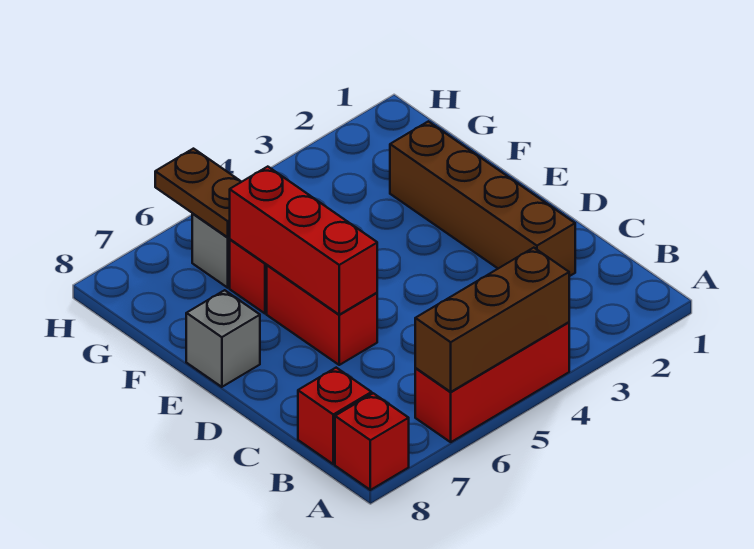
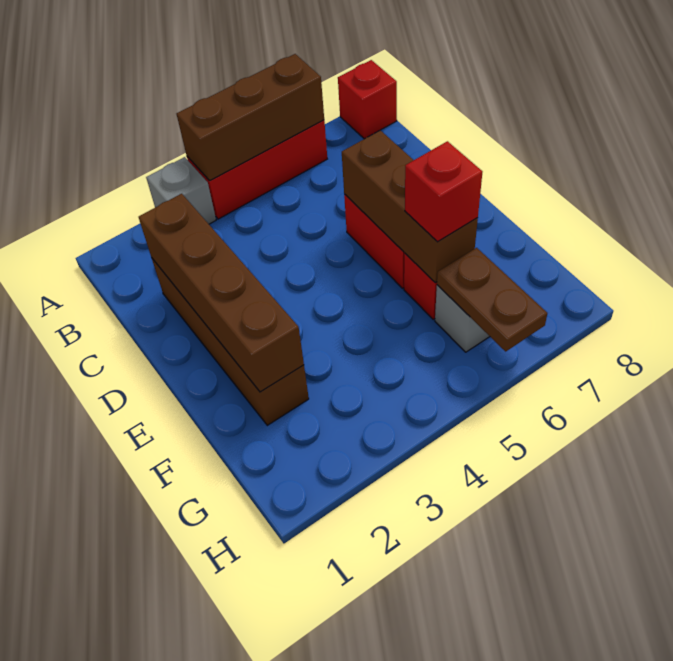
red 1x1 brick [298,368,372,464] -> red 1x1 brick moved to [405,141,482,242]
none -> brown 1x4 brick [139,194,304,392]
red 1x3 brick [230,167,377,315] -> brown 1x3 brick [342,130,478,283]
grey 1x1 brick [186,290,260,387] -> grey 1x1 brick moved to [146,157,216,224]

